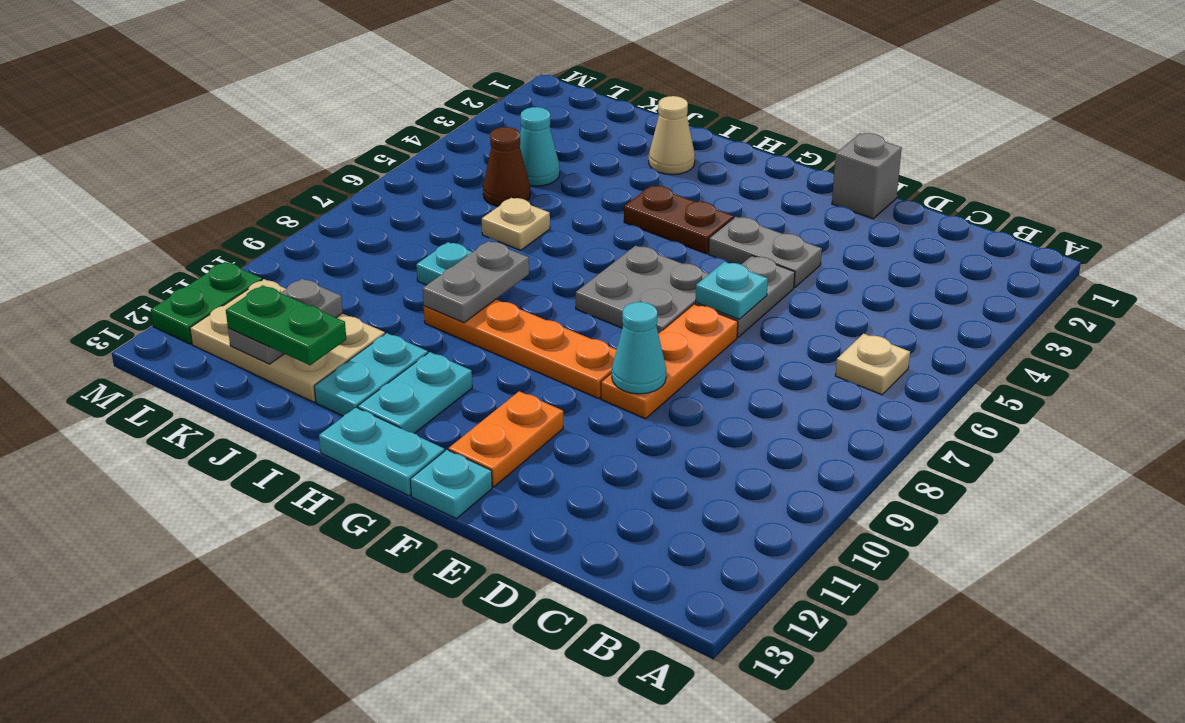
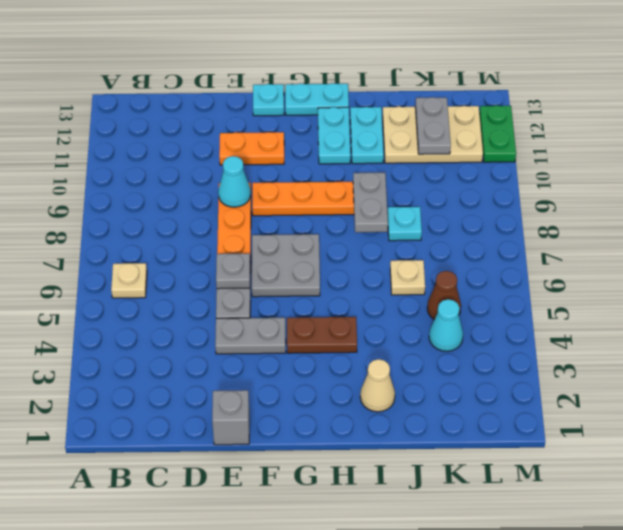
cyan 1x1 plate [696,262,768,319] -> grey 1x1 plate [216,254,250,289]
orange 1x2 plate [448,391,563,487] -> orange 1x2 plate turned to [219,132,284,165]
green 1x2 plate [226,285,346,365] -> none

